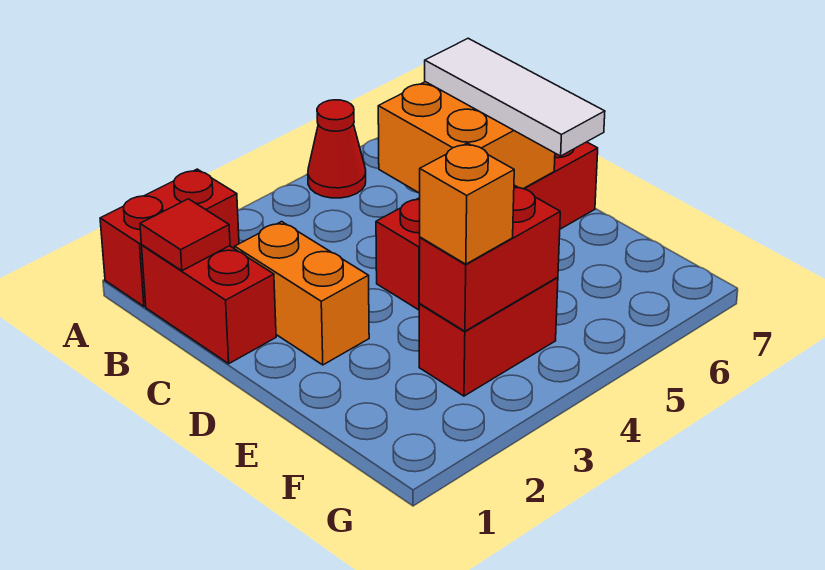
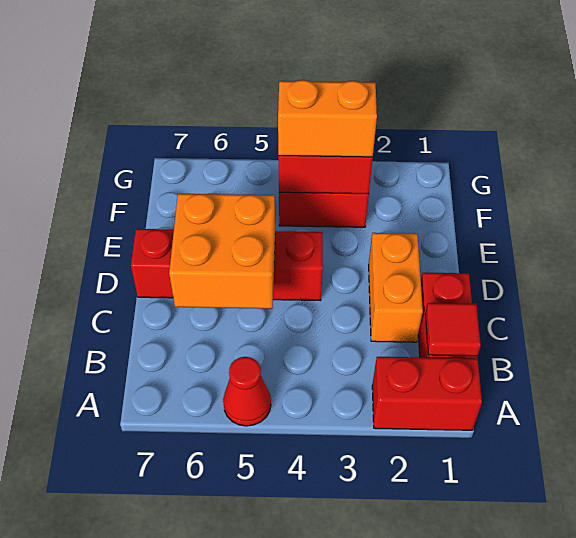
white 1x3 tile [425,38,605,156] -> none
orange 1x1 brick [420,143,514,264] -> orange 1x2 brick [278,80,377,157]

